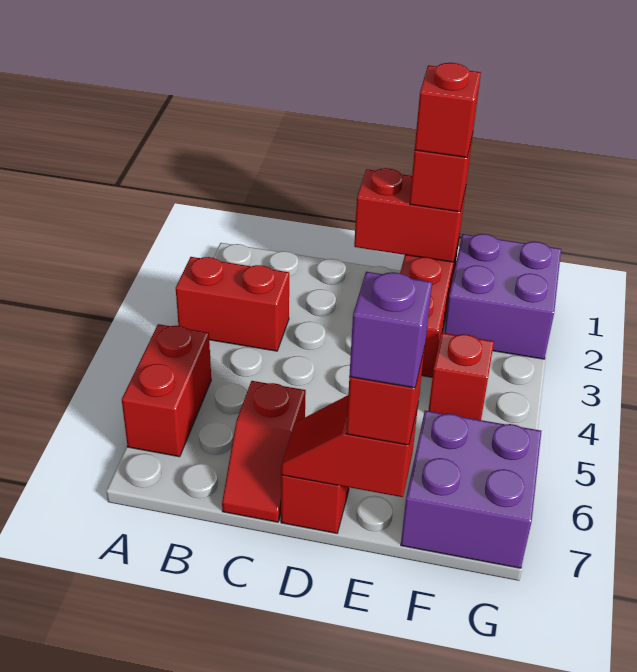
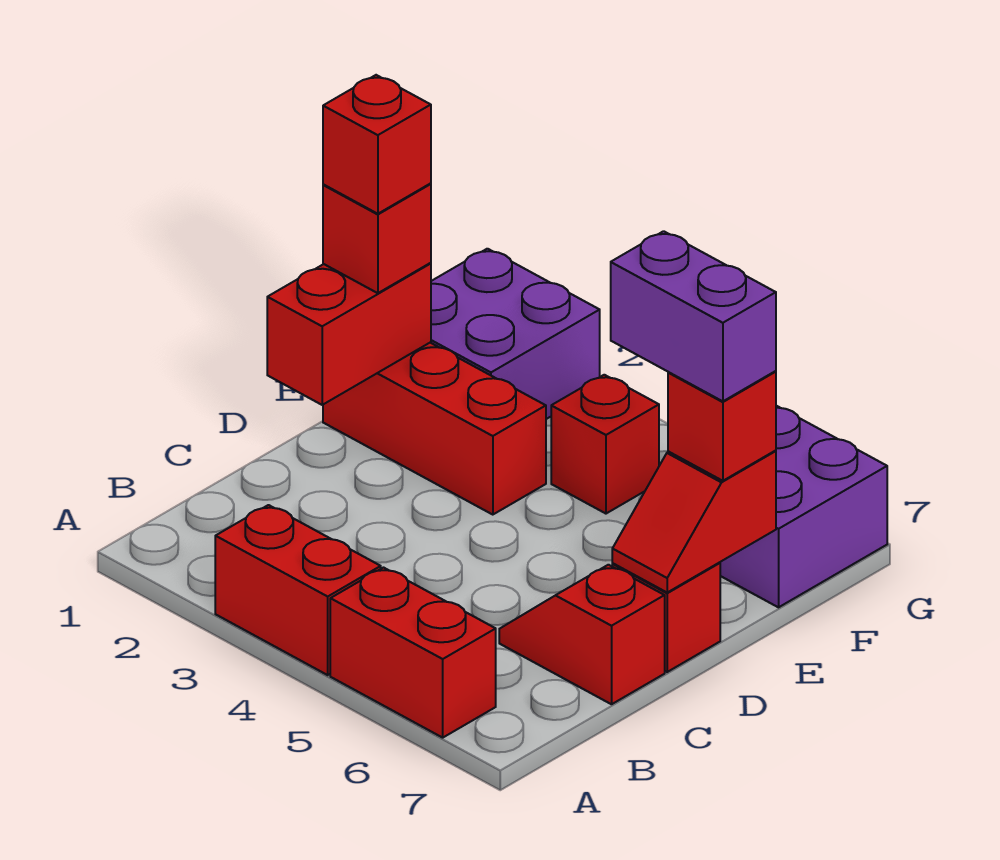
red 1x2 brick [176,257,289,351] -> red 1x2 brick turned to [215,505,381,675]
red 1x2 slope [222,381,306,522] -> red 1x2 slope turned to [499,565,665,704]
purple 1x1 brick [349,272,432,388] -> purple 1x2 brick [611,231,776,401]

